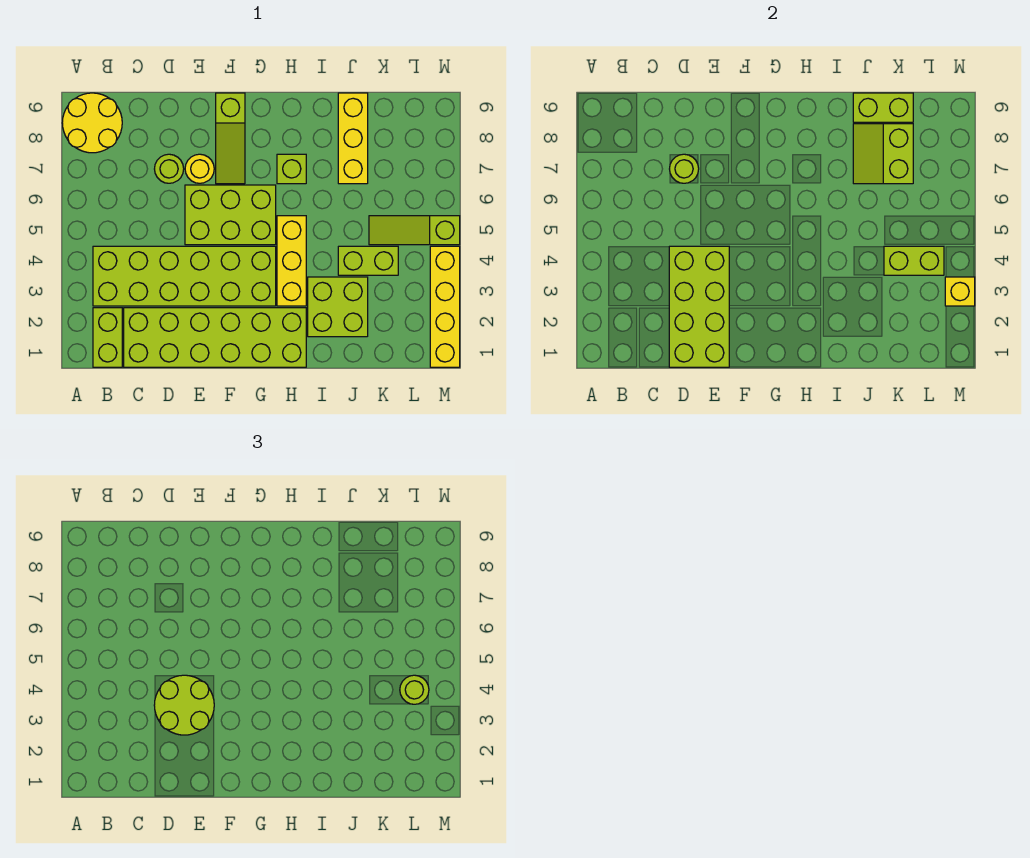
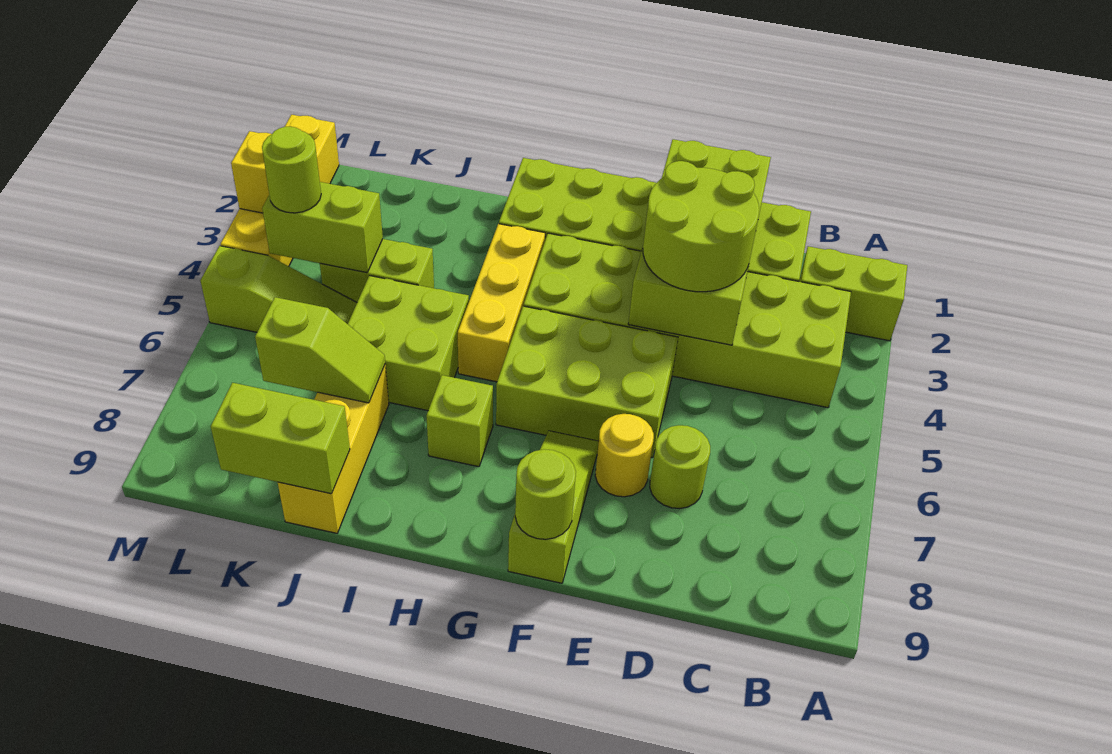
yellow 2x2 round brick [62,93,122,153] -> none
lime 1x2 brick [93,308,122,367] -> lime 1x2 brick turned to [799,246,907,341]
lime 1x1 round brick [670,154,699,183] -> lime 1x1 round brick moved to [515,449,576,539]
lime 2x2 brick [308,277,368,337] -> lime 2x2 brick moved to [348,276,469,411]
lime 2x2 slope [853,124,913,184] -> lime 1x2 slope [255,297,385,403]

